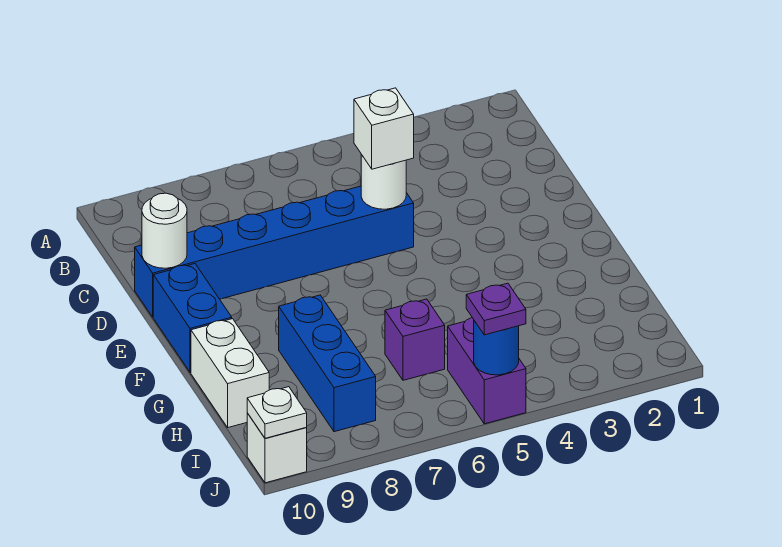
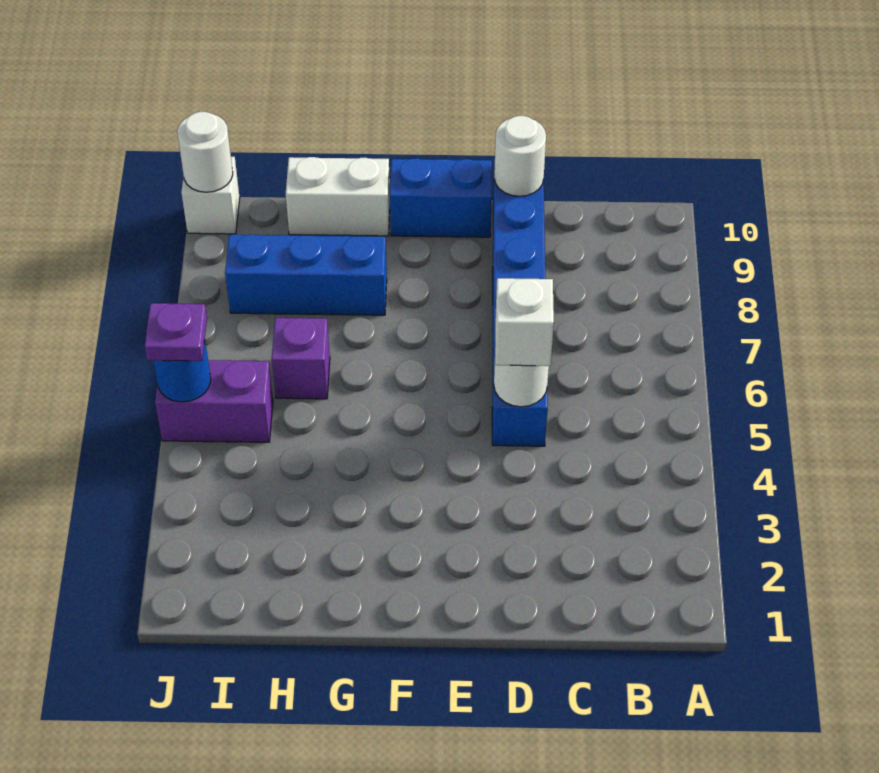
white 1x1 plate [247,387,307,438] -> white 1x1 round brick [177,112,233,192]

